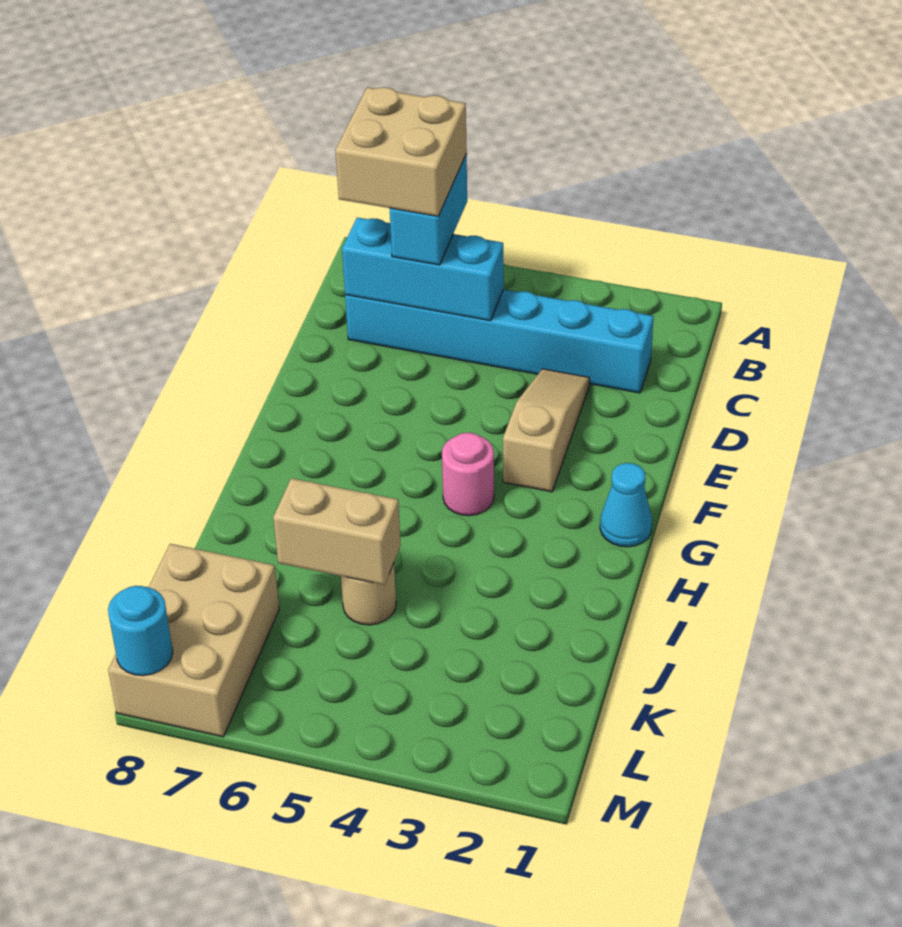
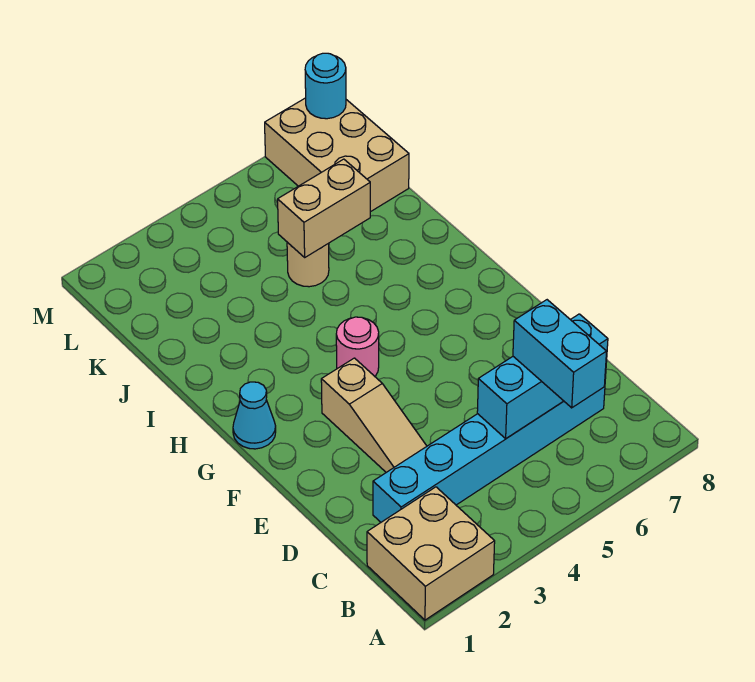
tan 2x2 brick [336,87,467,216] -> tan 2x2 brick moved to [367,487,495,620]

